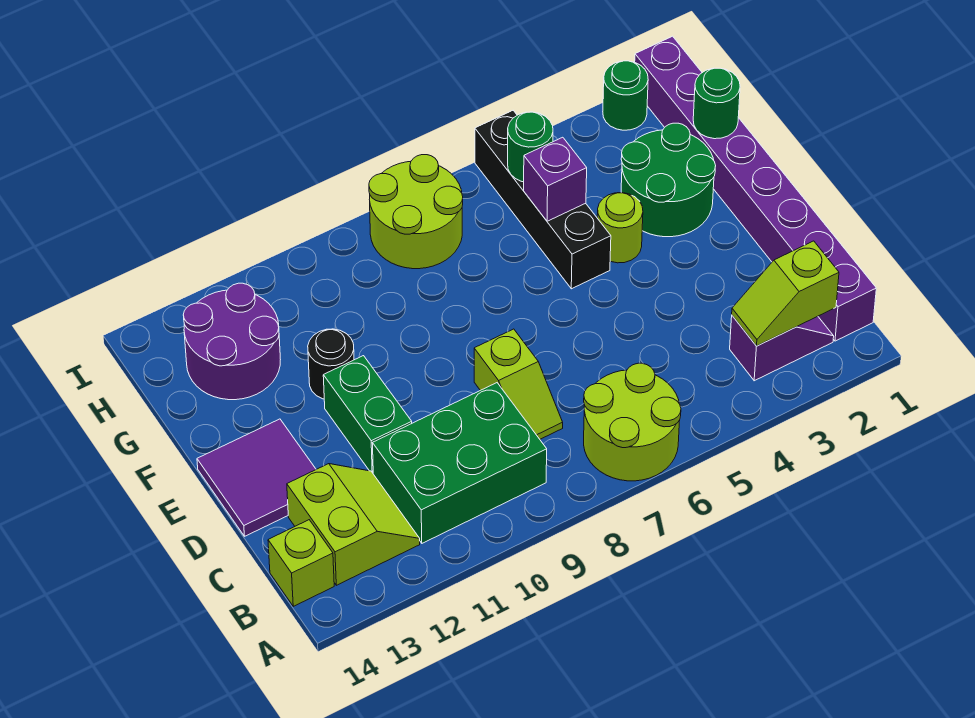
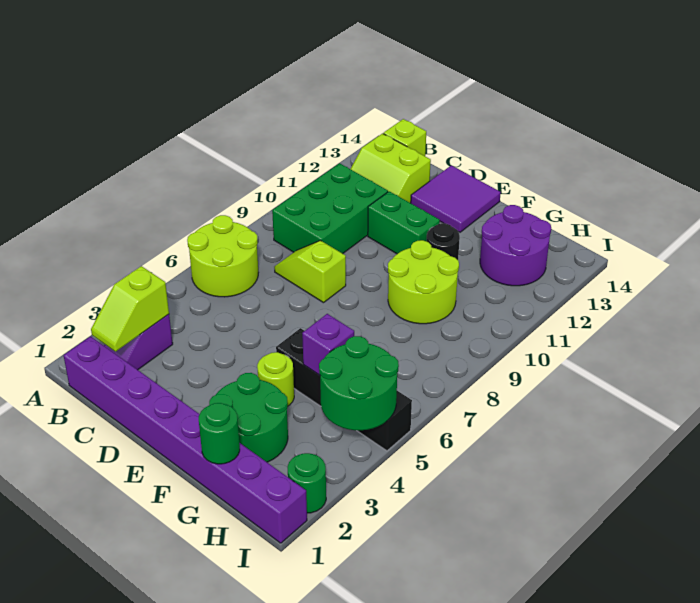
lime 1x2 slope [732,241,839,346] -> lime 1x2 slope turned to [91,266,169,352]
green 1x1 round brick [508,112,553,182] -> green 2x2 round brick [319,336,399,430]
lime 2x2 round brick [369,155,463,269] -> lime 2x2 round brick moved to [388,240,459,324]

